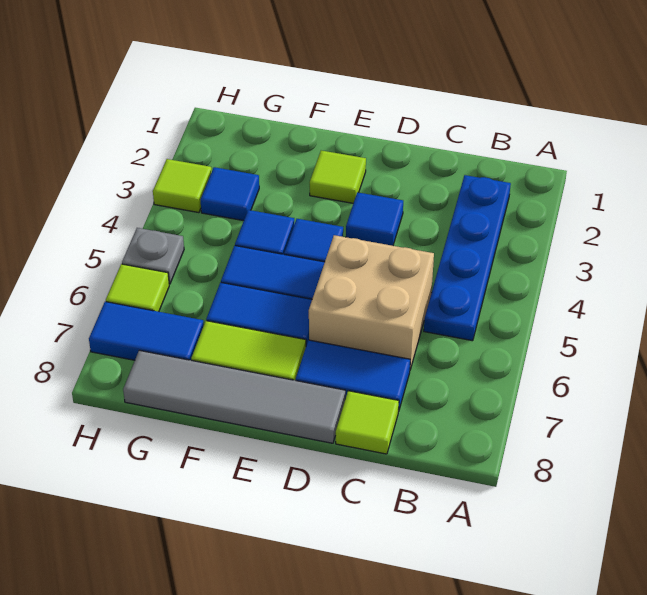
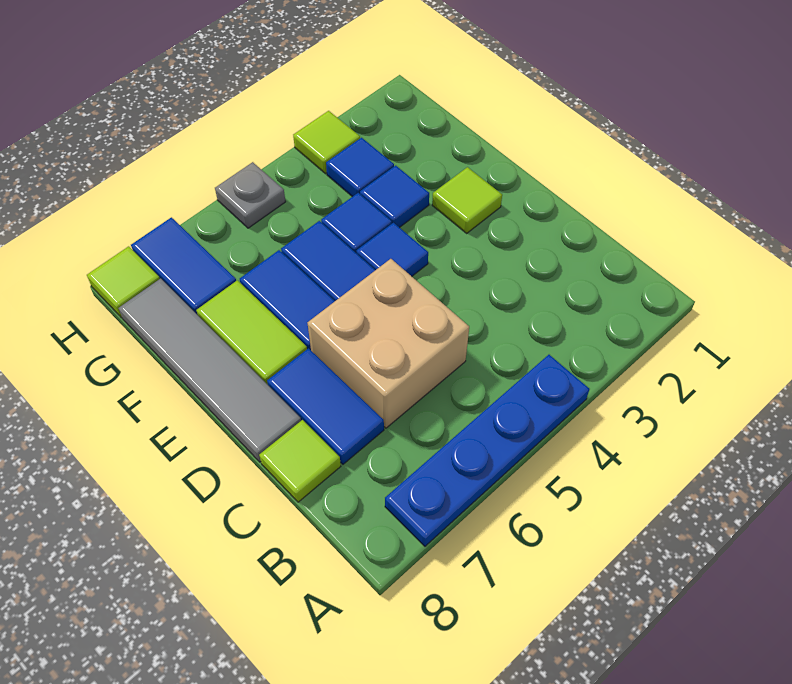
blue 1x4 plate [424,175,511,341] -> blue 1x4 plate moved to [385,355,590,546]
blue 1x1 tile [346,192,403,246] -> blue 1x1 tile moved to [360,165,429,228]
lime 1x1 tile [106,264,169,312] -> lime 1x1 tile moved to [87,246,160,318]

